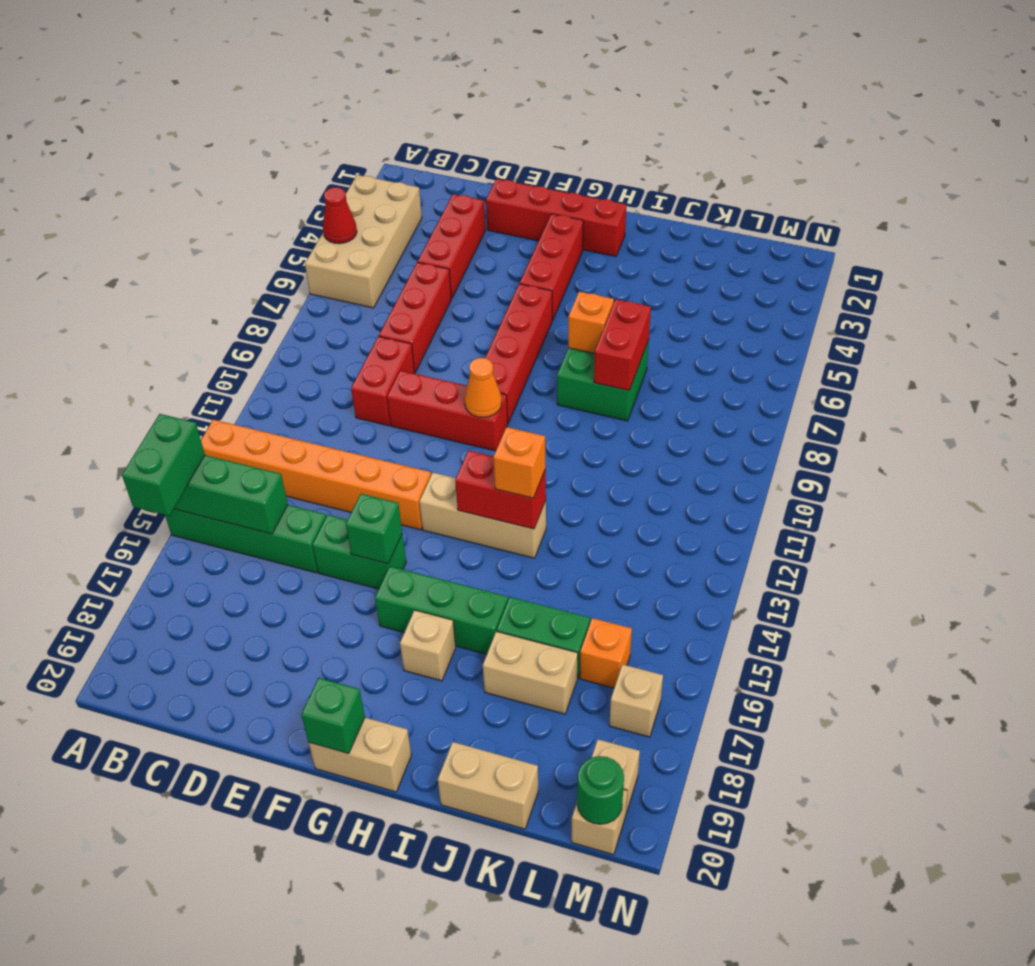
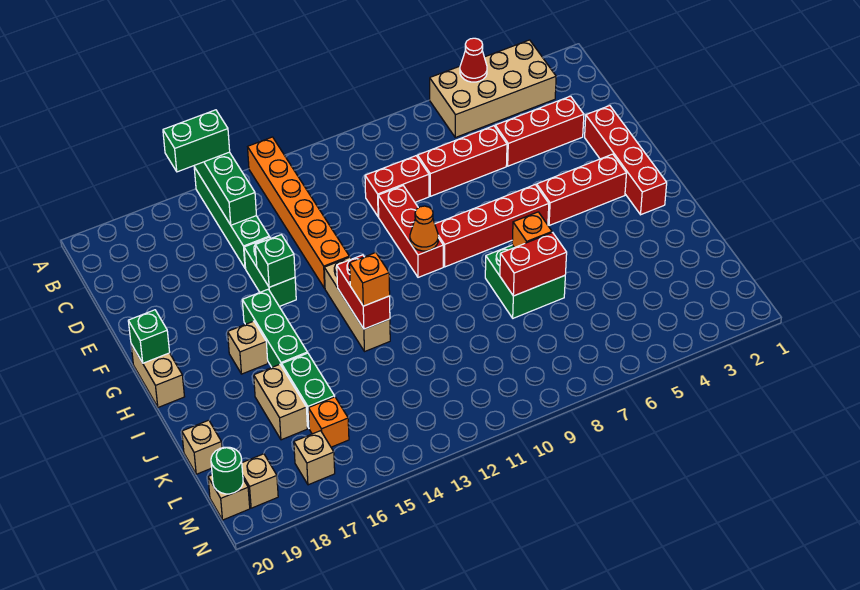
tan 1x2 brick [438,742,538,829] -> tan 1x1 brick [182,420,222,474]

